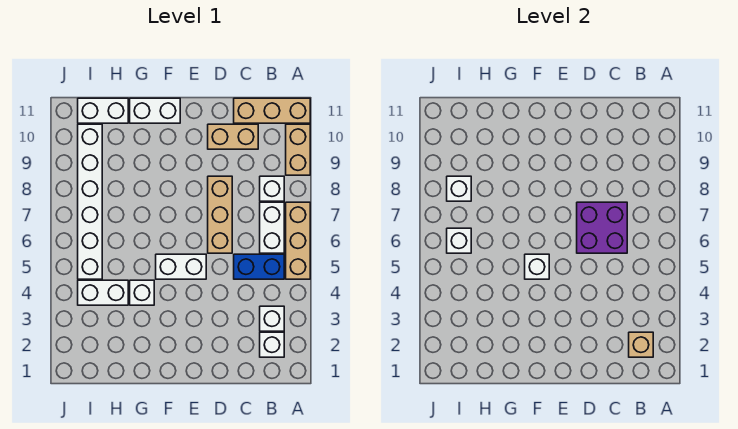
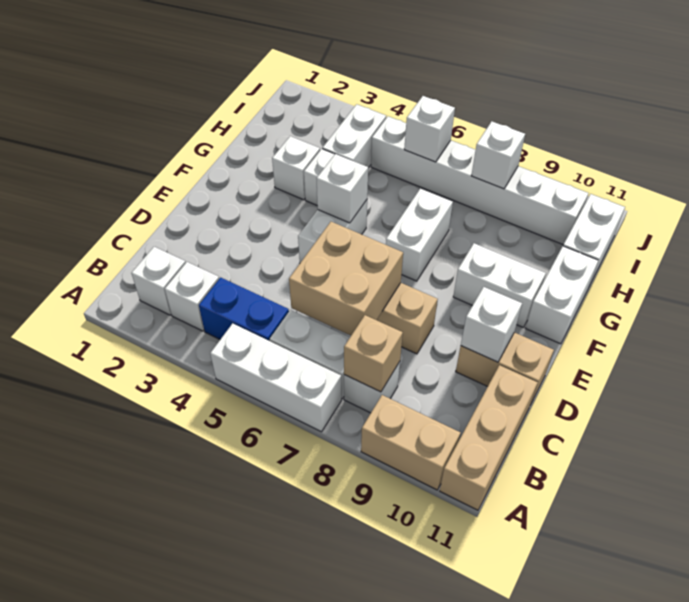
tan 1x3 brick [286,202,310,279] -> white 1x3 brick [210,323,341,432]
tan 1x1 brick [629,332,653,357] -> tan 1x1 brick moved to [344,315,403,392]
blue 1x2 brick [234,254,284,279] -> blue 1x2 brick turned to [199,277,289,341]
purple 2x2 brick [577,202,627,253] -> tan 2x2 brick [289,222,403,335]
tan 1x2 brick [208,124,258,149] -> tan 1x2 brick turned to [456,332,554,405]
none -> white 1x1 brick [461,287,522,362]
none -> white 1x2 brick [386,189,453,281]
none -> white 1x2 brick [453,243,546,328]
none -> white 1x1 brick [272,136,320,200]

